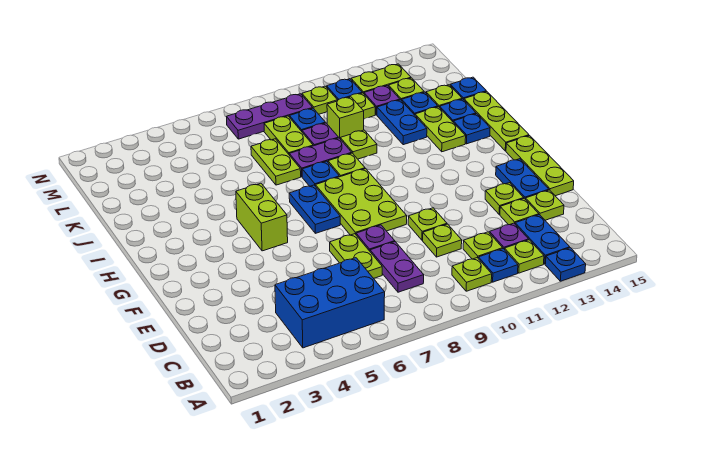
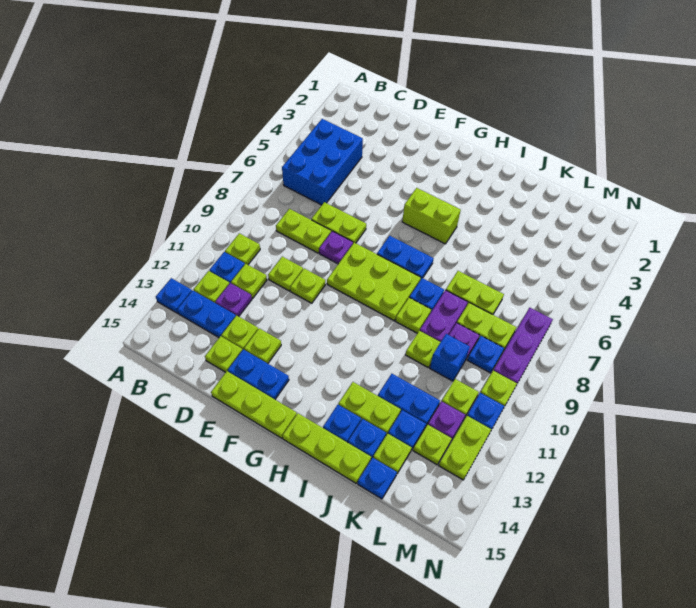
purple 1x2 plate [370,242,424,292] -> lime 1x2 plate [276,209,331,253]
lime 1x1 brick [327,97,364,138] -> blue 1x1 brick [430,334,470,381]

